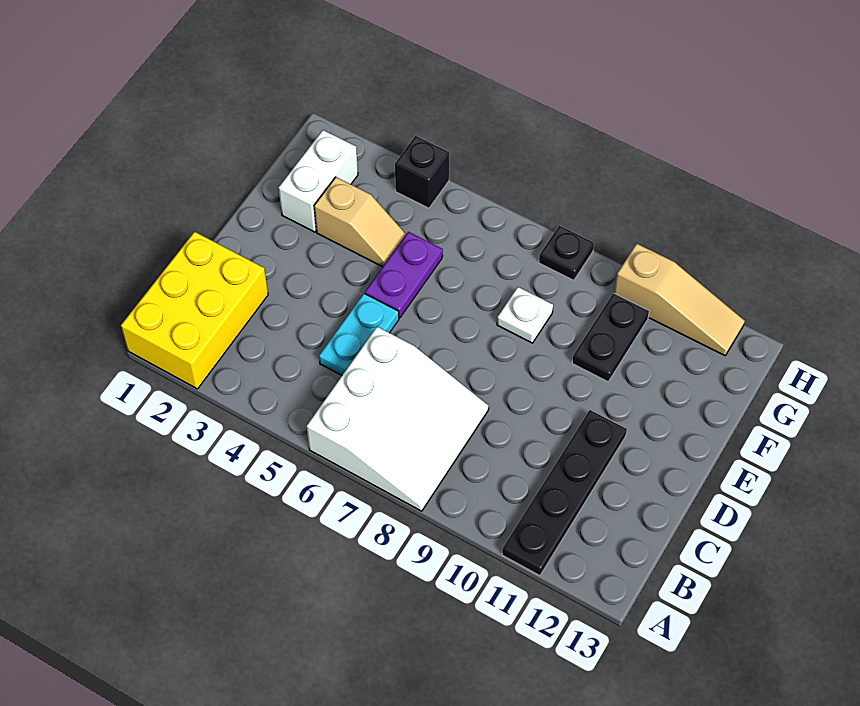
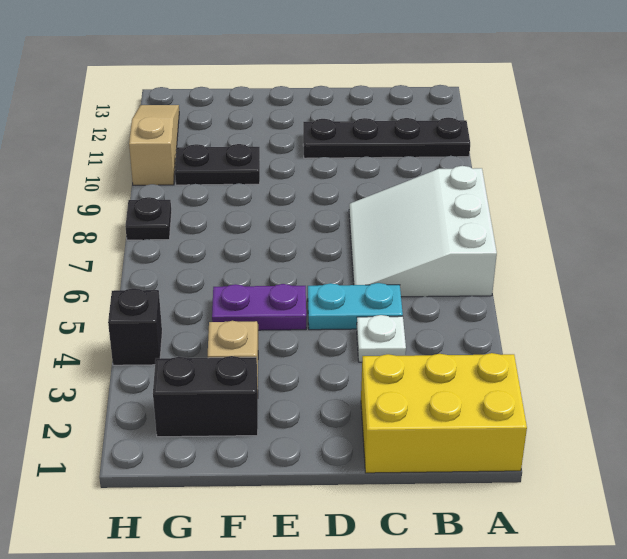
white 3x3 slope [307,327,489,511] -> white 3x3 slope turned to [349,166,497,297]
white 1x2 brick [279,130,358,232] -> black 1x2 brick [153,356,258,437]
white 1x1 plate [497,287,553,343] -> white 1x1 plate moved to [357,315,406,362]

